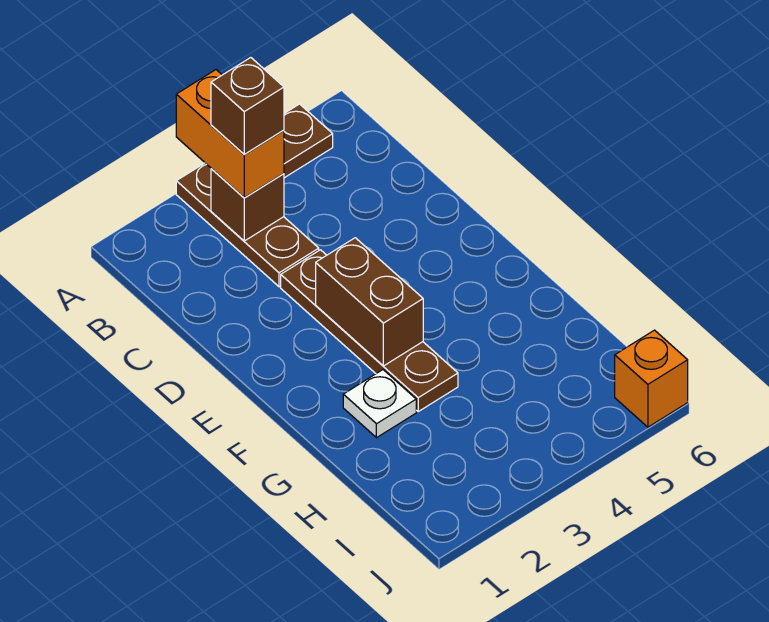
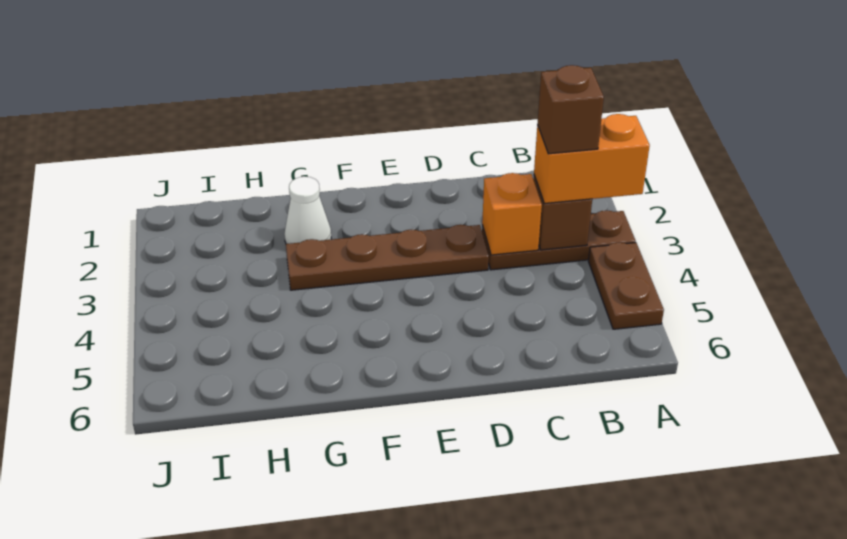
brown 1x2 brick [316,238,423,366] -> none
white 1x1 plate [343,370,416,438] -> white 1x1 cone [284,177,331,244]
orange 1x1 brick [615,330,688,427] -> orange 1x1 brick moved to [482,173,542,255]

